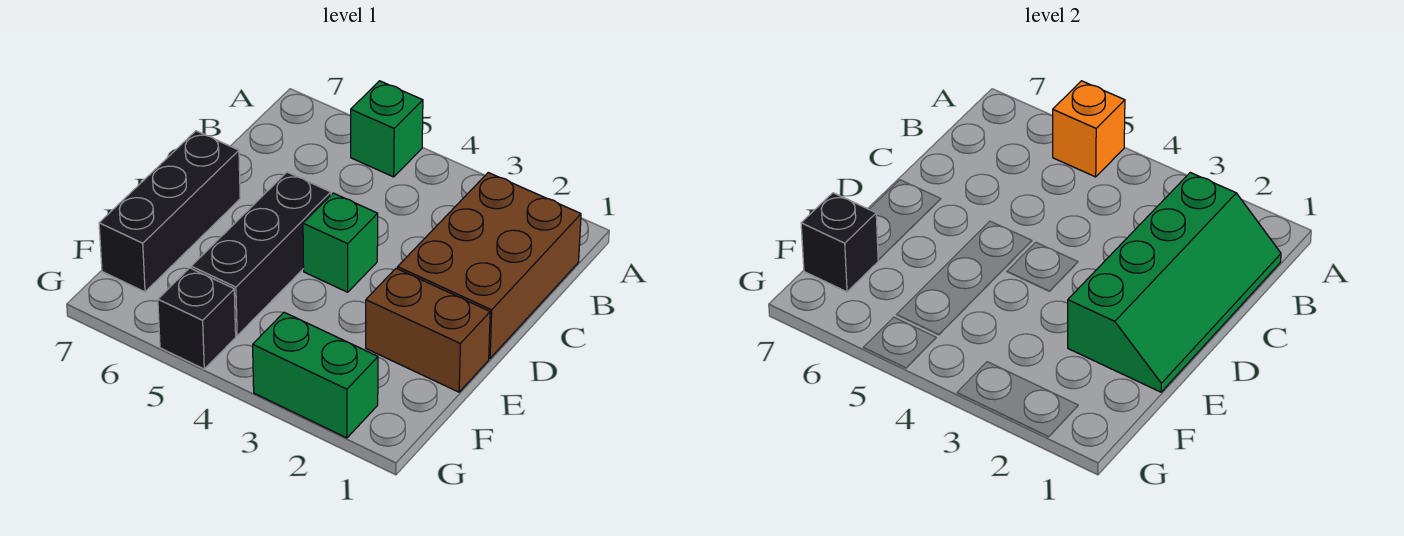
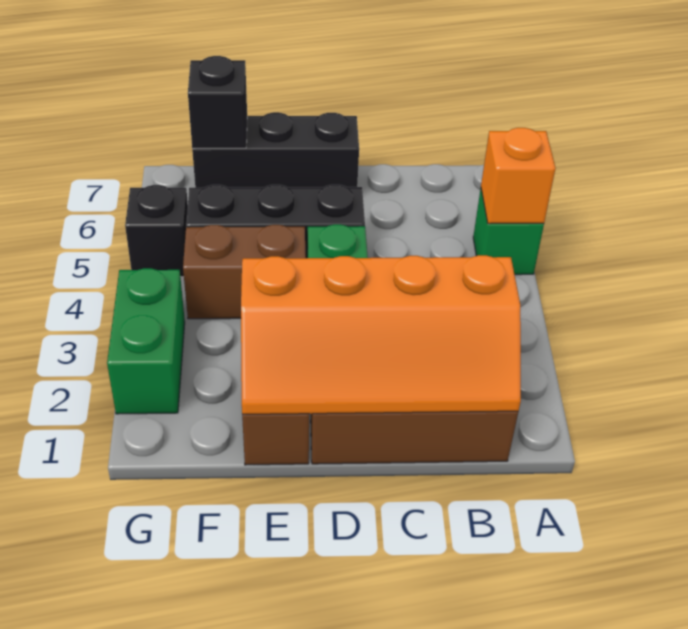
green 2x4 slope [1068,173,1281,392] -> orange 2x4 slope [241,255,521,414]
none -> brown 1x2 brick [183,225,306,319]

